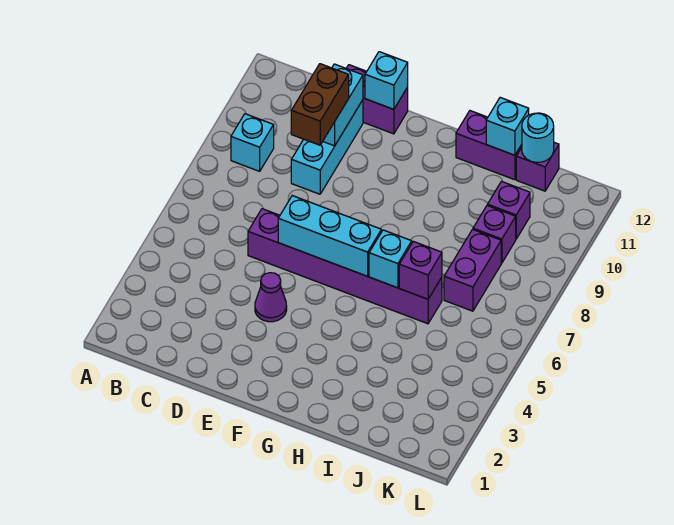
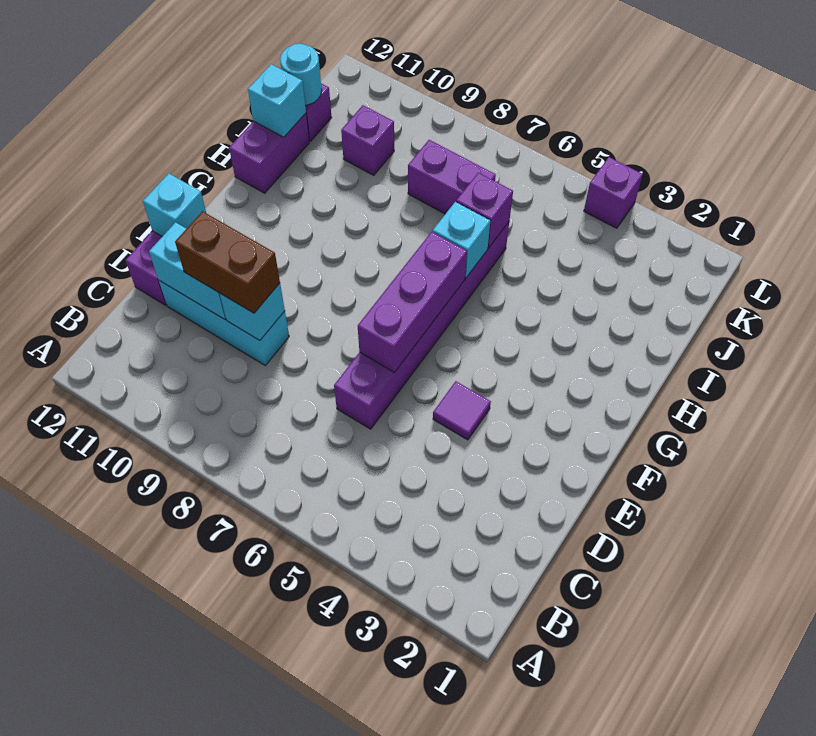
cyan 1x1 brick [231,114,274,171] -> cyan 1x1 brick moved to [220,283,285,340]
purple 1x1 cone [255,273,287,322] -> purple 1x1 tile [433,381,491,440]
cyan 1x3 brick [278,196,381,276] -> purple 1x3 brick [358,232,467,372]
purple 1x1 brick [473,205,516,263] -> purple 1x1 brick moved to [584,157,643,228]

